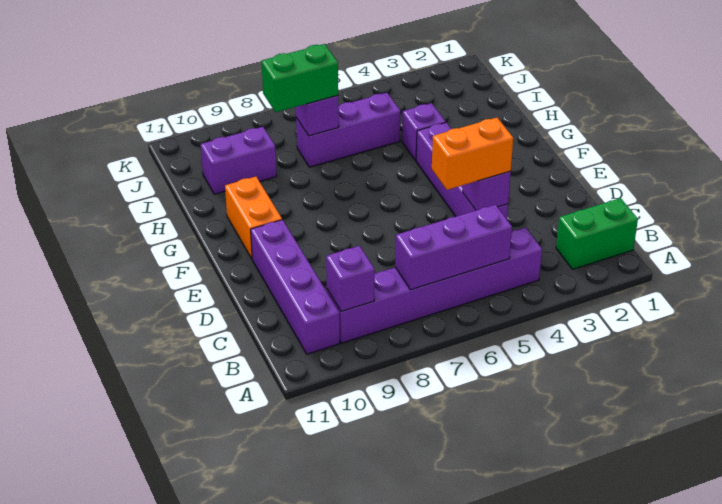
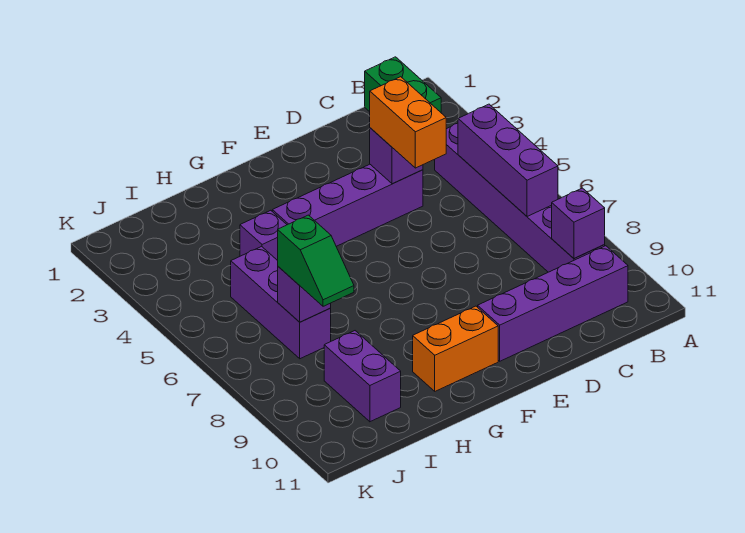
green 1x2 brick [262,44,338,112] -> green 1x2 slope [278,215,354,306]

